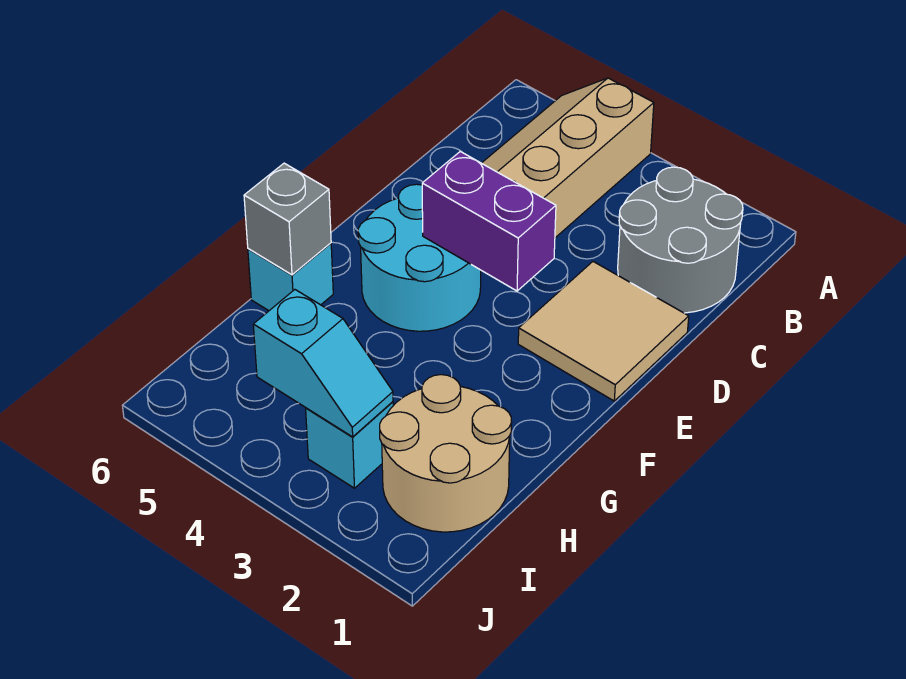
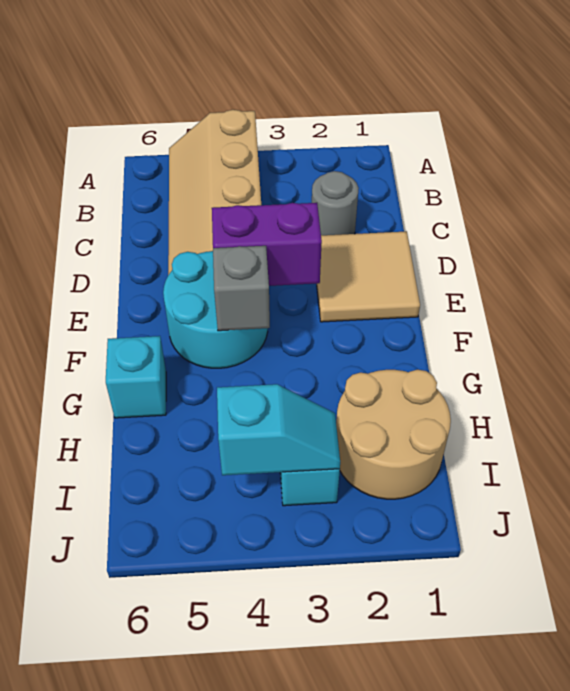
grey 2x2 round brick [618,167,743,313] -> grey 1x1 round brick [312,171,359,235]
grey 1x1 brick [244,163,331,275] -> grey 1x1 brick moved to [213,246,270,331]

